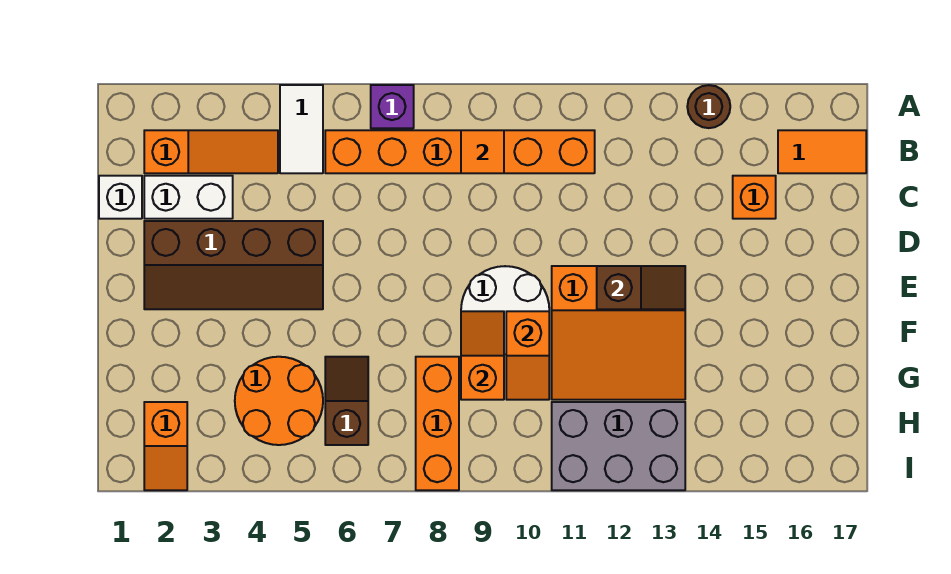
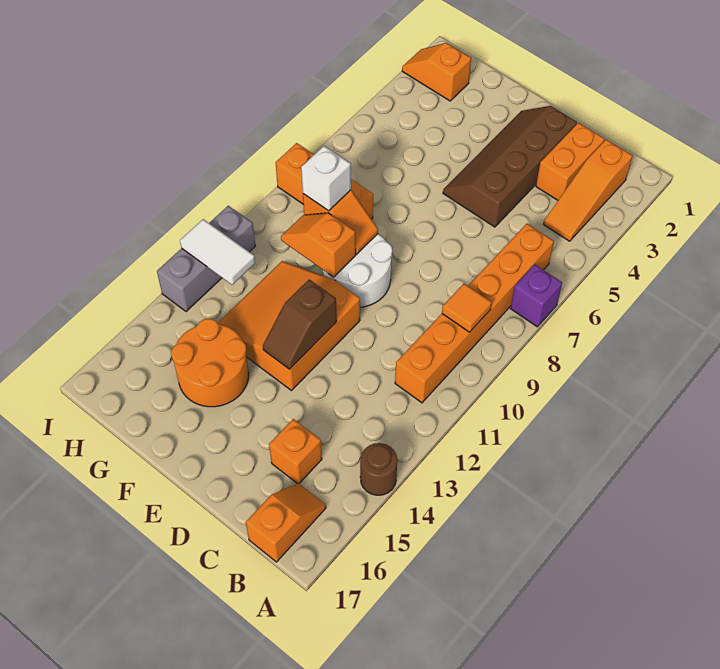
white 1x2 tile [280,85,323,173] -> white 1x2 tile moved to [180,219,255,285]
orange 1x2 tile [778,130,866,173] -> orange 1x2 slope [246,483,326,562]
white 1x1 brick [99,176,142,219] -> white 1x1 brick moved to [301,146,351,211]
white 1x2 brick [144,176,233,219] -> orange 1x2 brick [536,123,605,200]
orange 2x2 round brick [235,357,323,445] -> orange 2x2 round brick moved to [171,319,249,407]
brown 1x2 slope [325,357,368,445] -> none
grey 2x3 brick [552,402,685,490] -> grey 1x3 brick [157,206,255,312]

